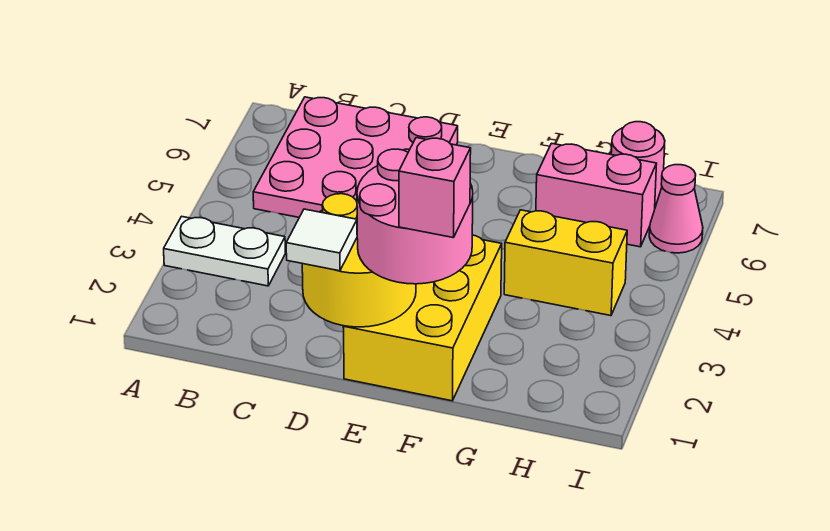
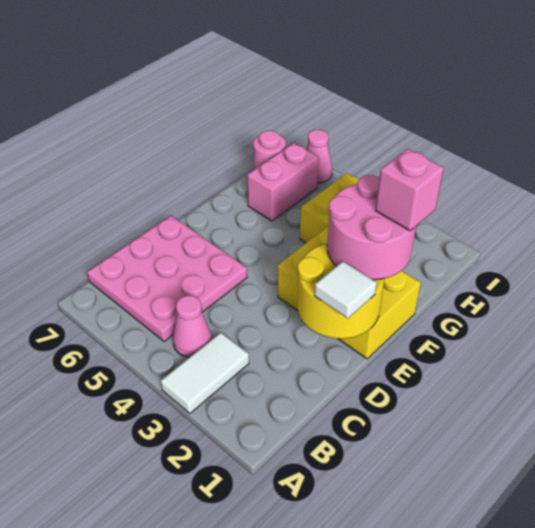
white 1x2 plate [164,216,285,286] -> white 1x2 tile [161,333,249,413]
none -> pink 1x1 cone [173,296,212,357]

